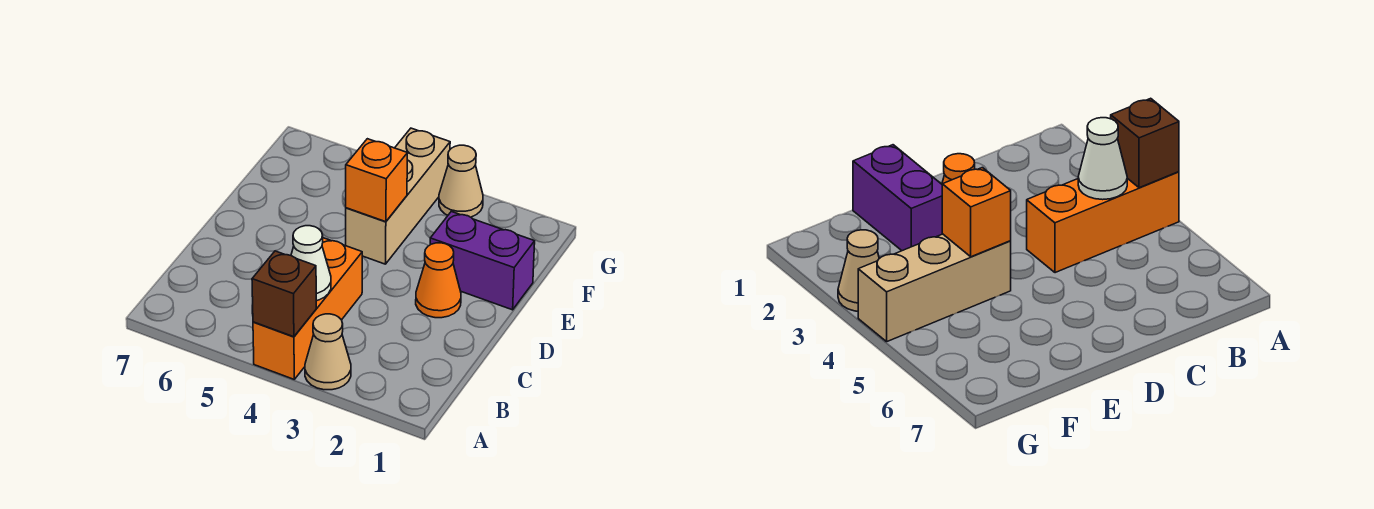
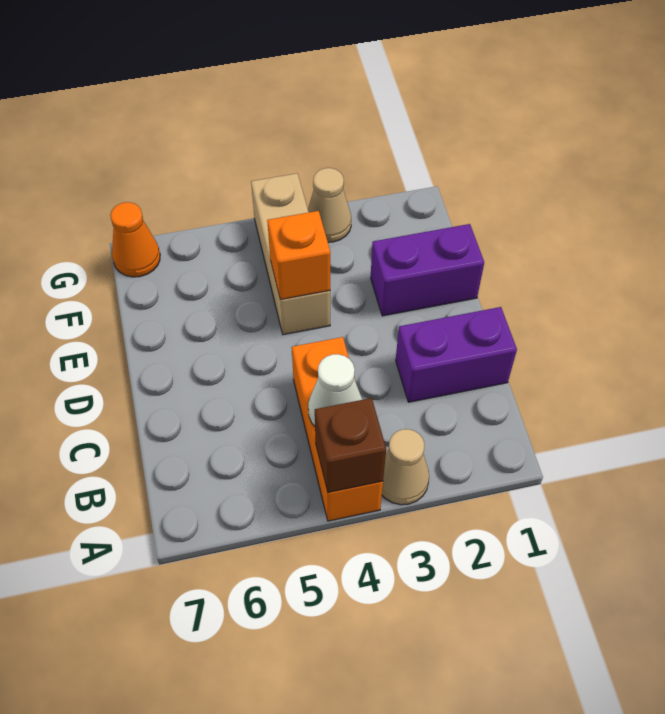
none -> purple 1x2 brick [396,307,517,402]
orange 1x1 cone [416,243,461,318] -> orange 1x1 cone moved to [110,202,160,277]

